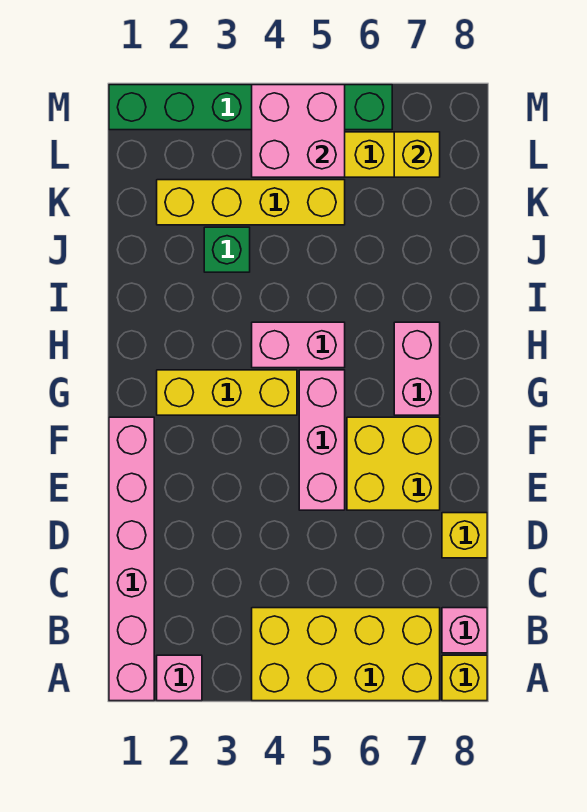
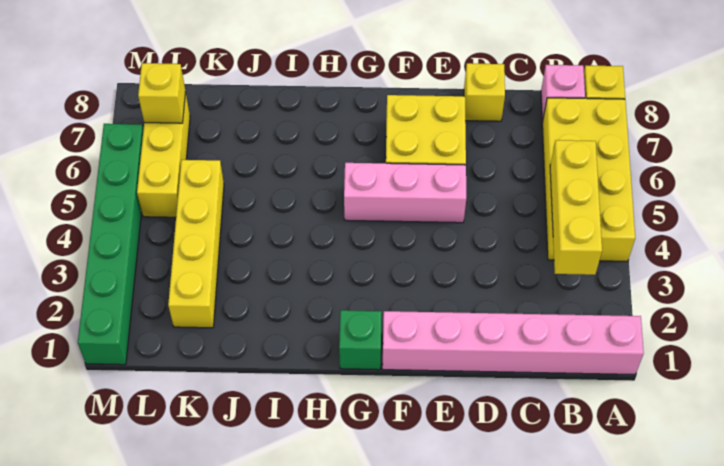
pink 1x1 brick [157,655,202,701] -> none
yellow 1x3 brick [157,370,297,415] -> yellow 1x3 brick moved to [550,140,602,275]
pink 1x2 brick [394,322,440,415] -> none
pink 1x2 brick [252,322,345,368] -> none
green 1x1 brick [204,227,250,272] -> green 1x1 brick moved to [339,310,382,370]
pink 2x2 brick [252,85,345,177] -> none

